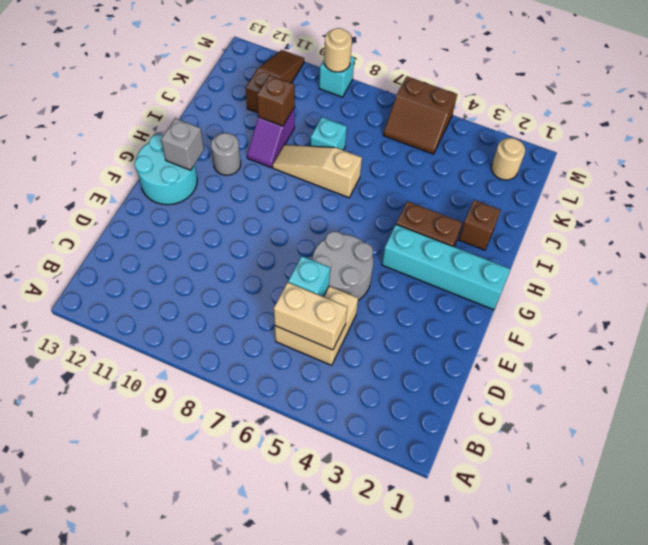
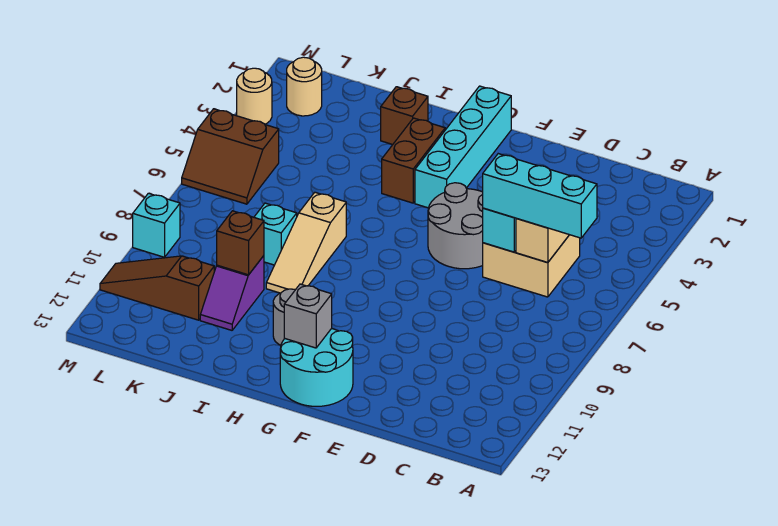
none -> cyan 1x3 brick [483,154,597,238]
purple 1x2 slope [247,107,295,168] -> purple 1x2 slope turned to [200,256,264,330]
brown 2x2 slope [383,76,457,154] -> brown 2x2 slope turned to [182,109,279,204]
tan 1x1 round brick [324,28,352,72] -> tan 1x1 round brick moved to [237,68,272,124]

